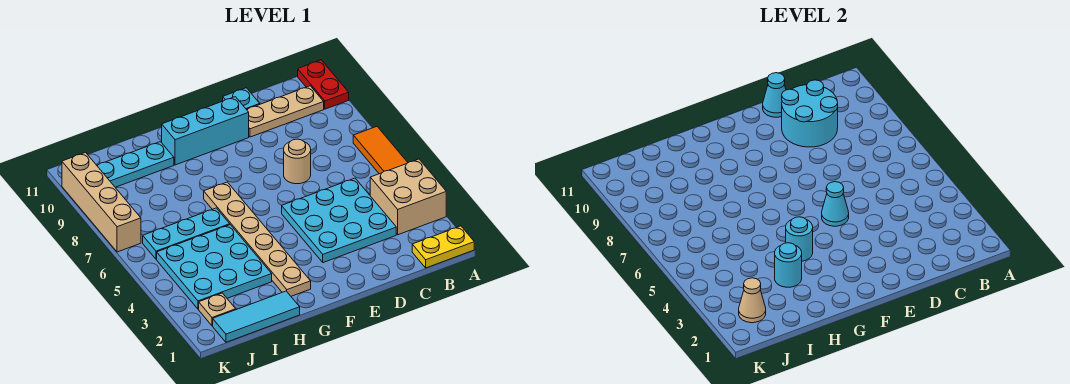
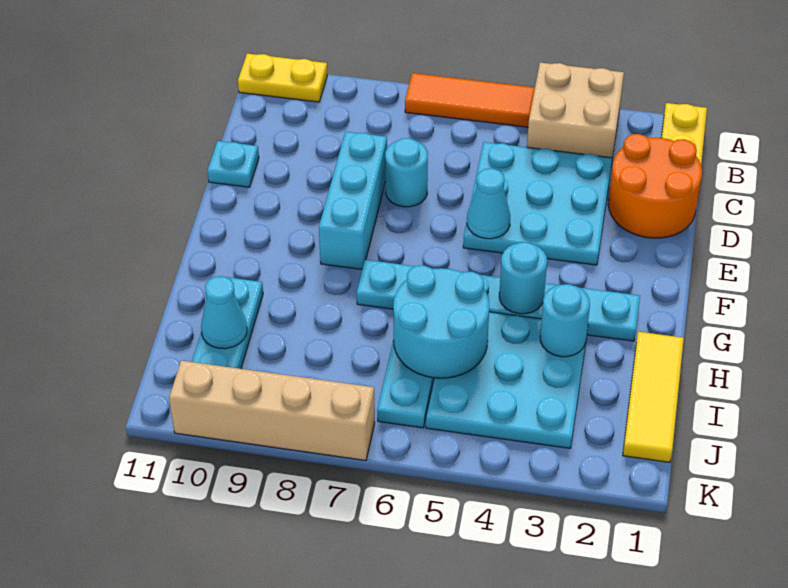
red 1x2 plate [298,60,349,109] -> yellow 1x2 plate [238,54,327,102]
tan 1x3 plate [246,86,324,137] -> none
none -> orange 2x2 round brick [608,134,702,238]
cyan 2x2 round brick [782,80,838,147] -> cyan 2x2 round brick moved to [393,265,489,378]
tan 1x1 round brick [284,139,311,184] -> cyan 1x1 round brick [385,138,428,207]
cyan 1x1 cone [763,73,786,117] -> cyan 1x1 cone moved to [201,276,247,349]
cyan 1x3 brick [162,97,249,165] -> cyan 1x3 brick moved to [319,132,387,269]
tan 1x6 plate [204,182,311,296] -> cyan 1x6 plate [357,260,640,341]
cyan 1x3 tile [213,291,300,342] -> yellow 1x3 tile [623,332,684,462]
tan 1x1 plate [199,293,236,326] -> none
tan 1x1 cone [739,278,766,323] -> none

